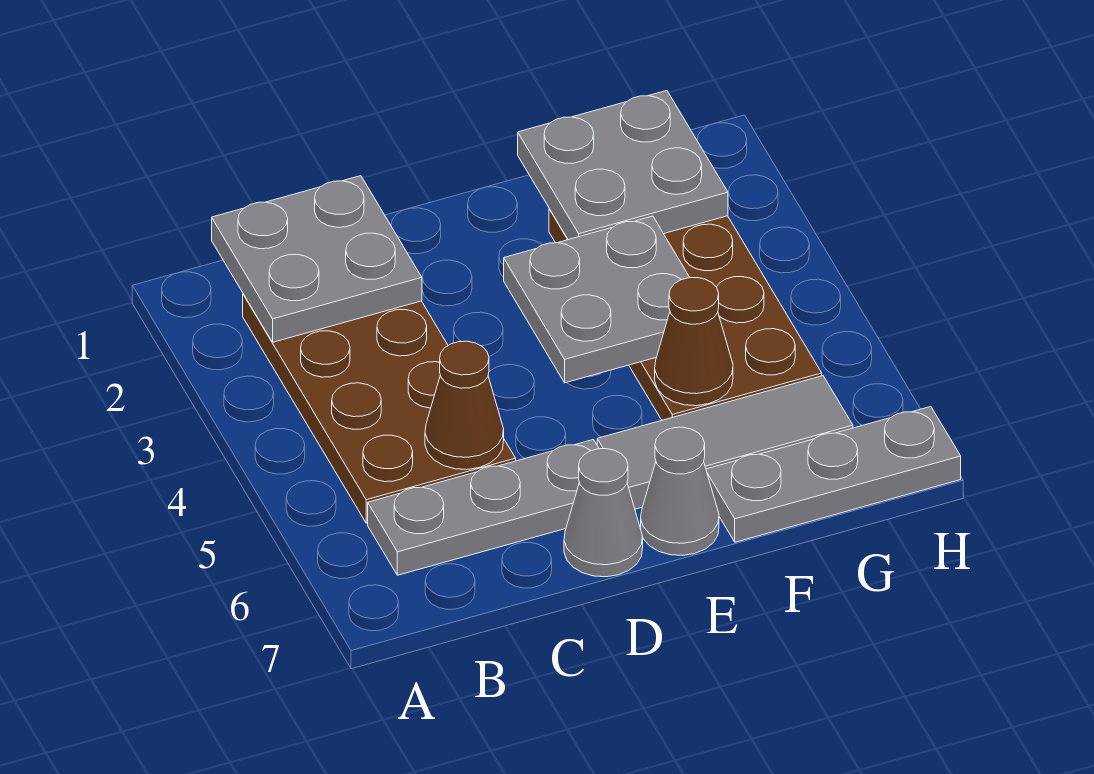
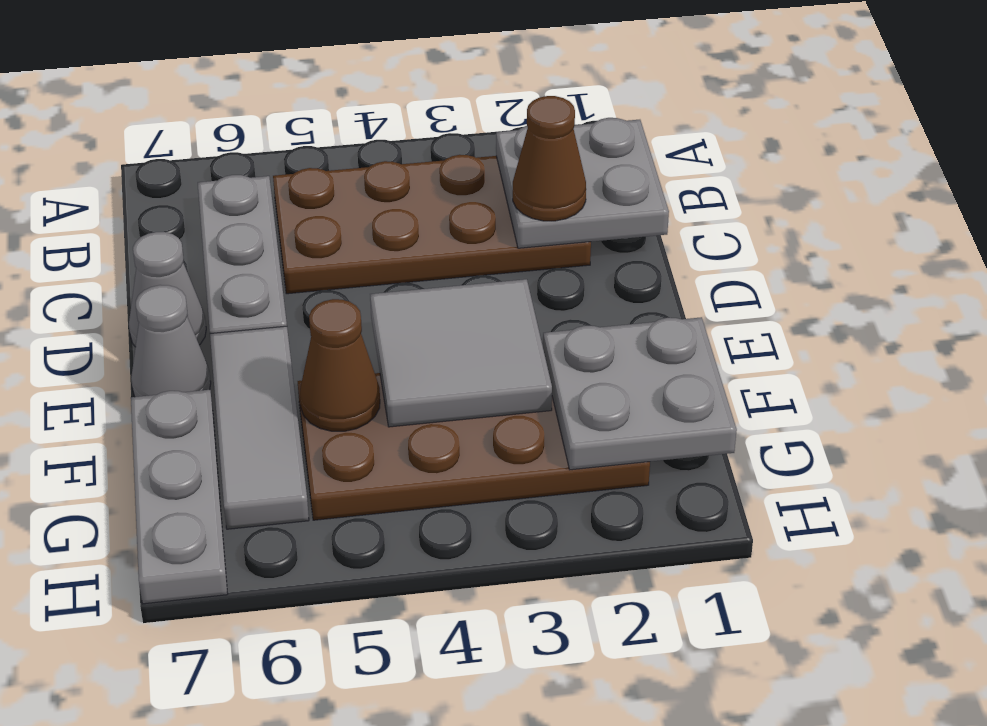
brown 1x1 cone [425,341,504,470] -> brown 1x1 cone moved to [513,96,586,221]
grey 2x2 plate [504,216,690,383] -> grey 2x2 tile [370,279,552,427]

